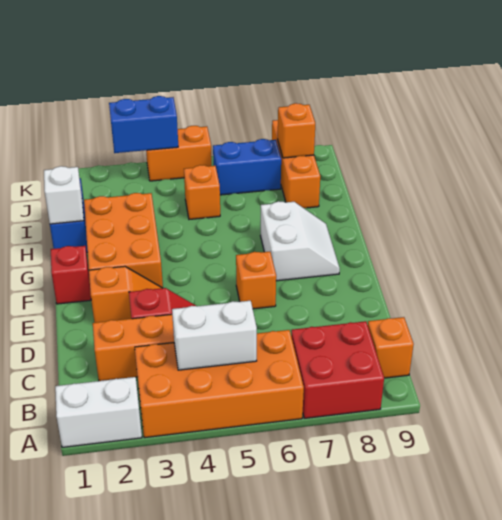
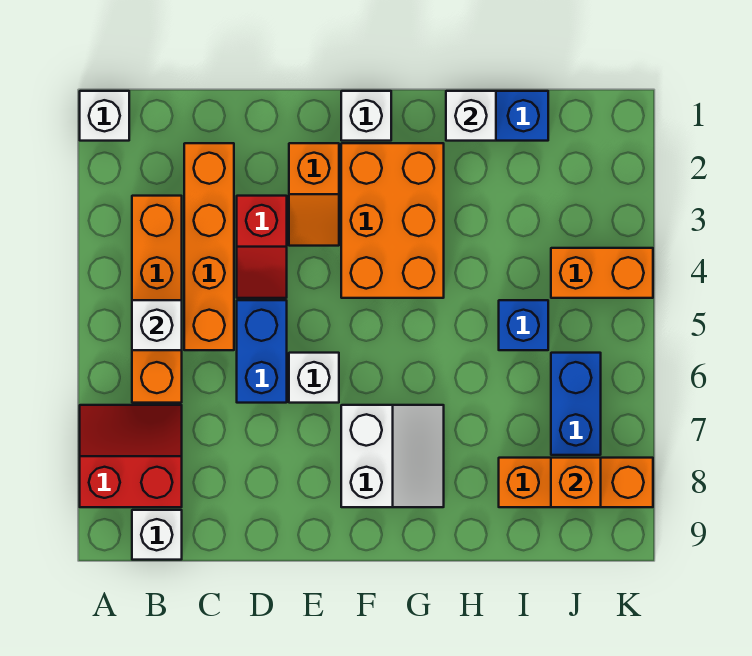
white 1x2 brick [55,377,142,447] -> white 1x1 brick [80,91,129,141]
orange 2x4 brick [135,330,304,438] -> orange 1x4 brick [132,196,182,403]
red 2x2 brick [291,321,384,418] -> red 2x2 slope [80,405,182,507]
white 1x2 brick [172,301,257,370] -> white 1x1 brick [132,300,182,350]
orange 1x1 brick [368,317,414,378] -> white 1x1 brick [132,510,182,560]
orange 1x1 brick [236,252,276,309] -> white 1x1 brick [289,353,339,403]
red 1x1 brick [51,246,91,304] -> white 1x1 brick [341,91,391,141]
orange 2x3 brick [84,193,163,288] -> orange 2x3 brick turned to [341,143,444,298]
white 2x2 slope [260,201,340,281] -> white 2x2 slope turned to [341,405,444,507]
orange 1x1 brick [184,165,220,219] -> blue 1x1 brick [499,300,548,350]
blue 1x2 brick [109,96,178,153] -> blue 1x2 brick moved to [237,300,287,403]
orange 1x2 brick [146,126,212,181] -> orange 1x2 brick turned to [551,248,653,298]

